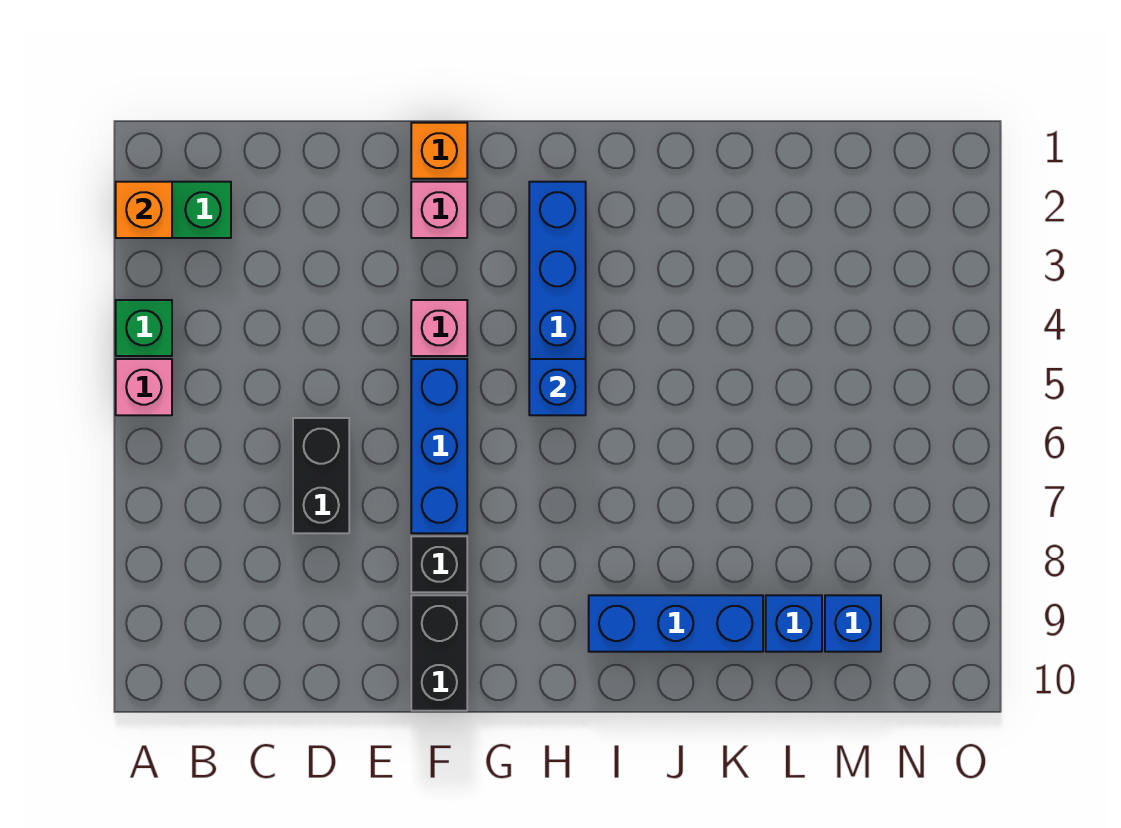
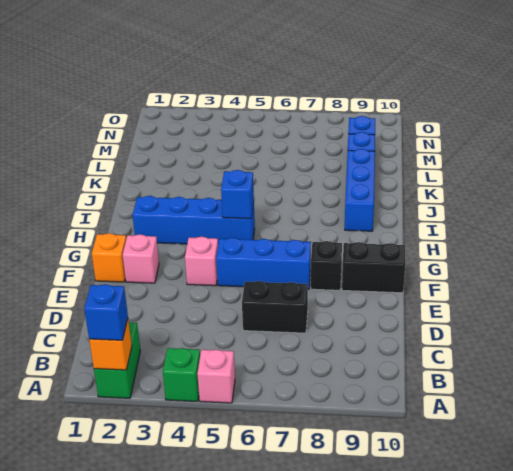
none -> blue 1x1 brick [84,284,128,340]

